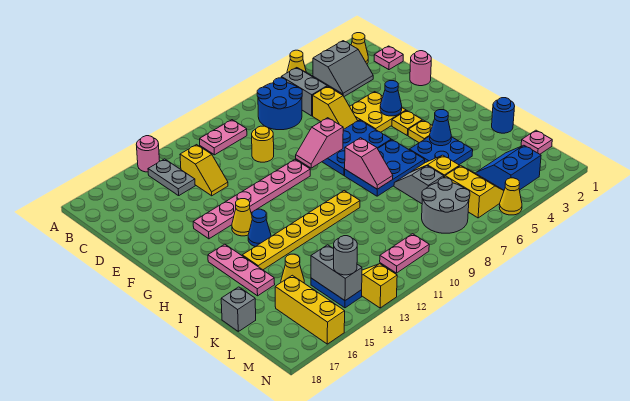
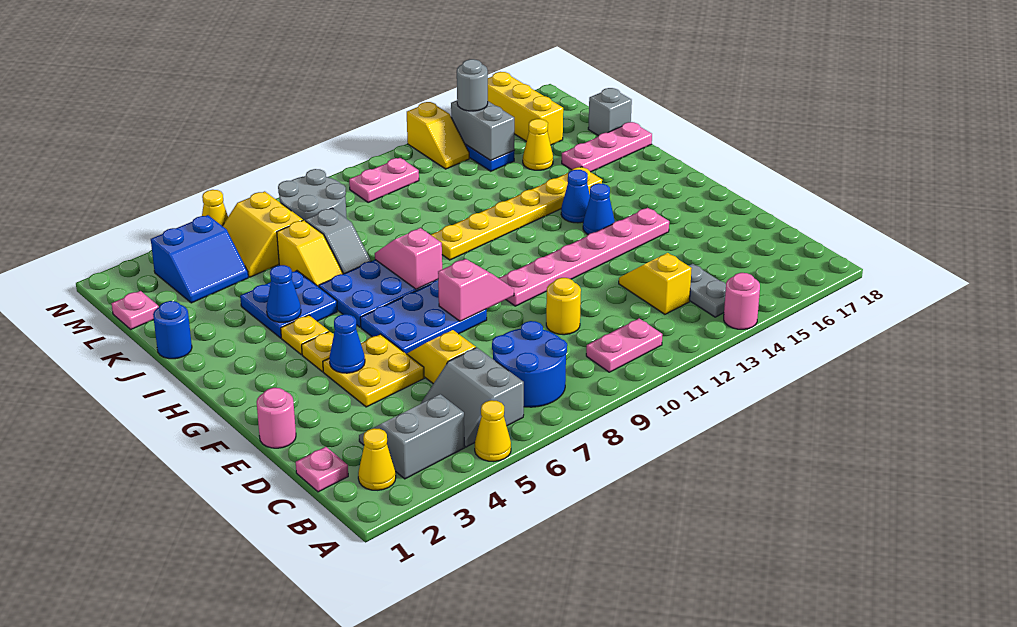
yellow 1x1 cone [232,199,252,236] -> blue 1x1 cone [583,183,615,235]
pink 1x3 plate [208,244,275,296] -> pink 1x3 plate turned to [562,122,652,172]

